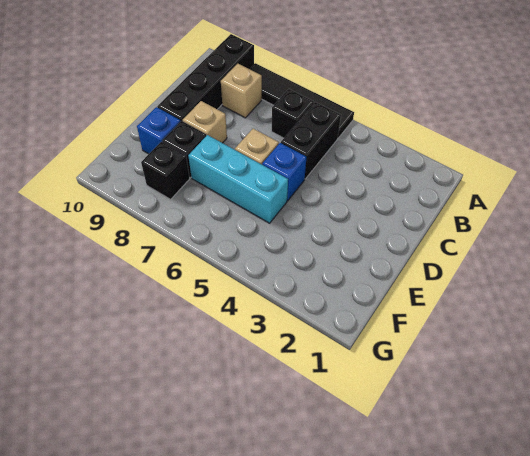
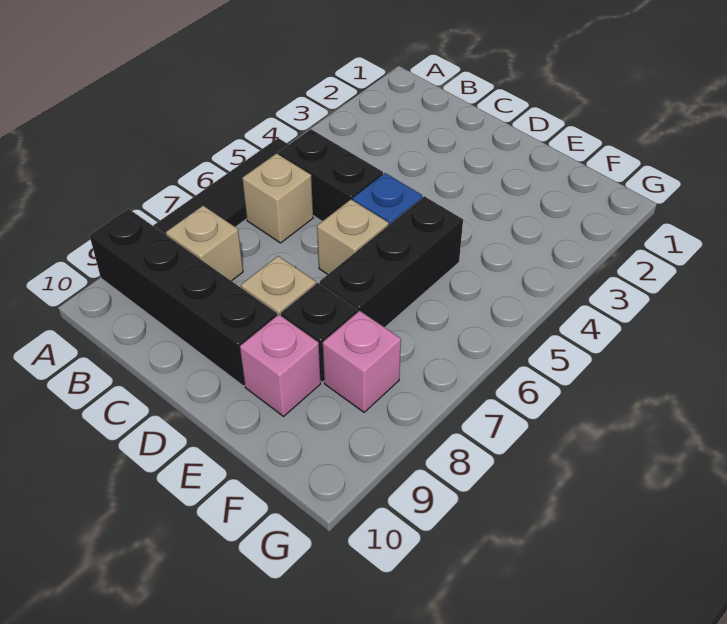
black 1x1 brick [272,89,314,138] -> tan 1x1 brick [242,154,313,243]
cyan 1x3 brick [188,135,288,223] -> black 1x3 brick [320,196,463,327]
blue 1x1 brick [137,107,181,154] -> pink 1x1 brick [240,315,321,416]
black 1x1 brick [141,142,190,199] -> pink 1x1 brick [323,311,401,412]

